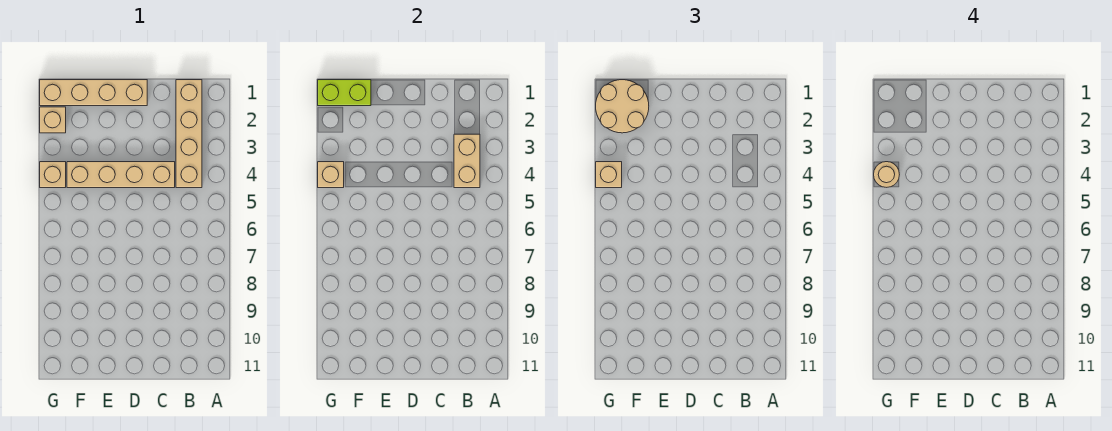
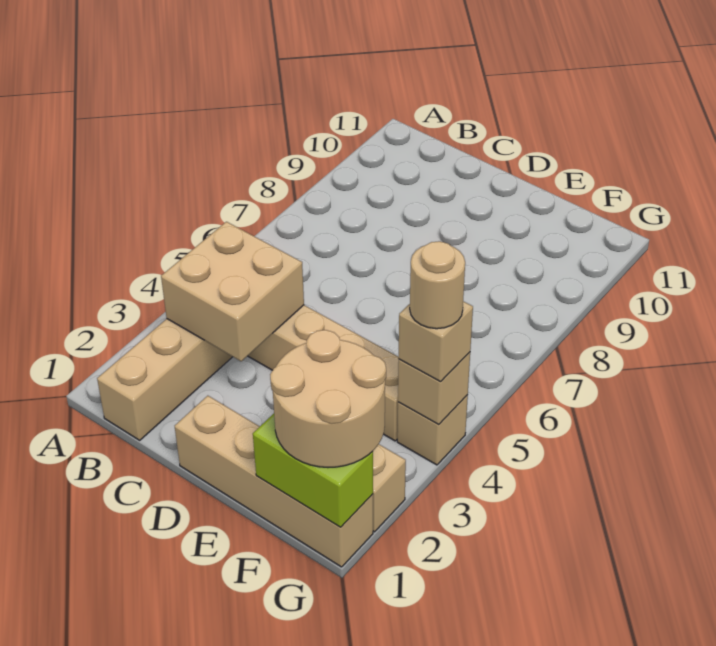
tan 1x2 brick [454,134,480,188] -> tan 2x2 brick [161,222,304,361]

